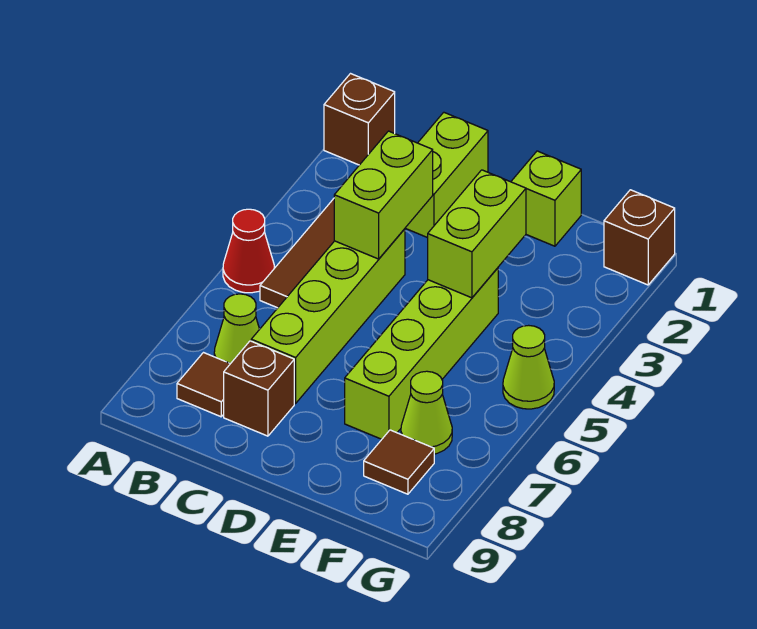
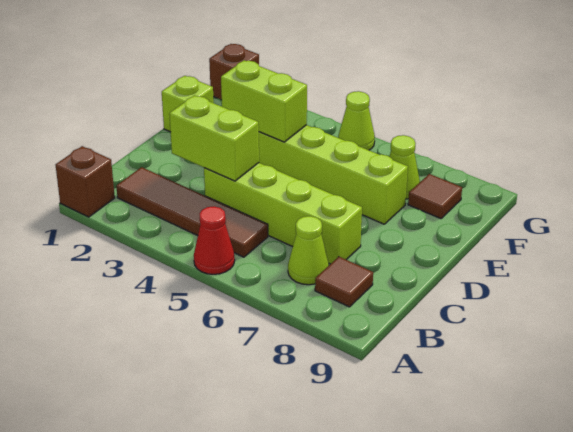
lime 1x2 brick [405,112,488,238] -> none
brown 1x1 brick [224,341,294,436] -> none

